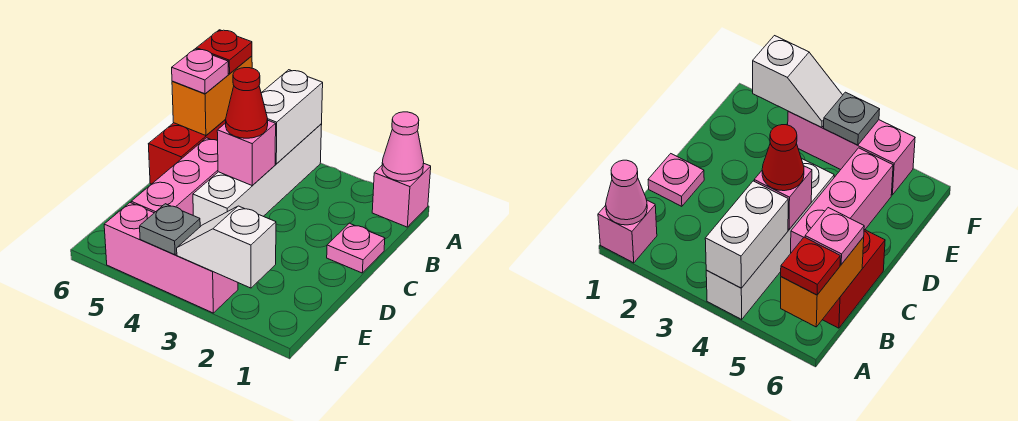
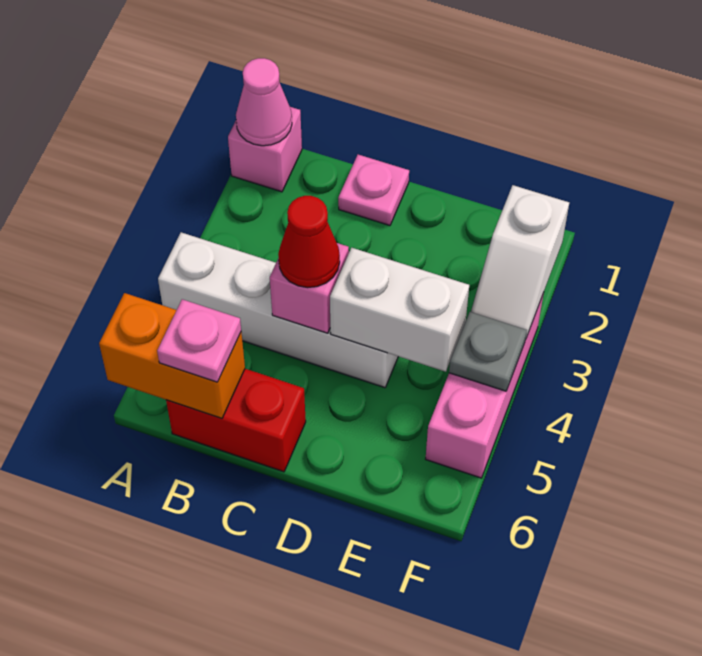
white 1x2 brick [261,70,323,164] -> white 1x2 brick moved to [330,248,469,372]
red 1x1 plate [196,30,252,74] -> none
pink 1x3 brick [131,138,218,215] -> none

